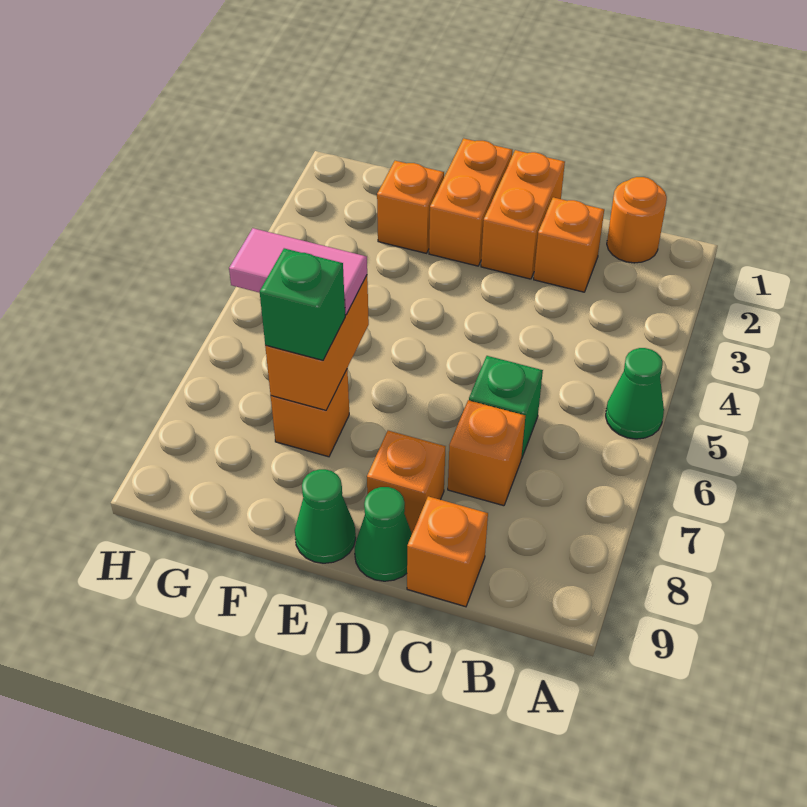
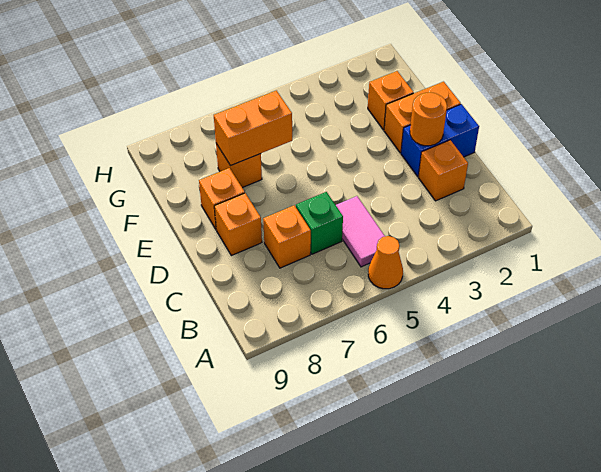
green 1x1 cone [606,348,664,439] -> orange 1x1 cone [368,236,403,289]
orange 1x1 round brick [607,177,667,263] -> orange 1x1 round brick moved to [410,92,447,146]
orange 1x1 brick [407,496,488,607] -> orange 1x1 brick moved to [199,168,245,229]
orange 1x2 brick [481,150,565,279] -> blue 1x2 brick [401,104,479,176]
green 1x1 cone [355,487,412,581] -> none
green 1x1 cone [295,469,356,563] -> none
pink 1x2 tile [229,228,367,315] -> pink 1x2 tile moved to [336,196,385,267]
green 1x1 brick [260,248,345,360] -> none

